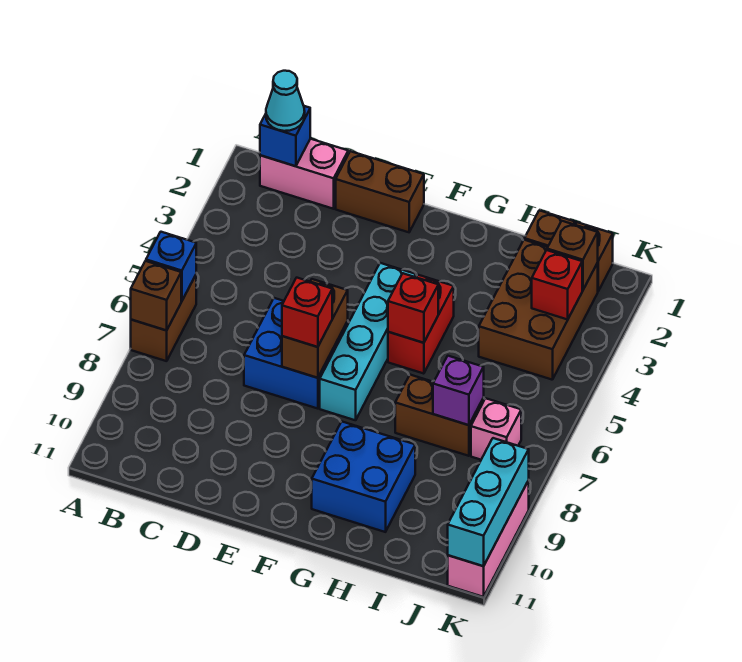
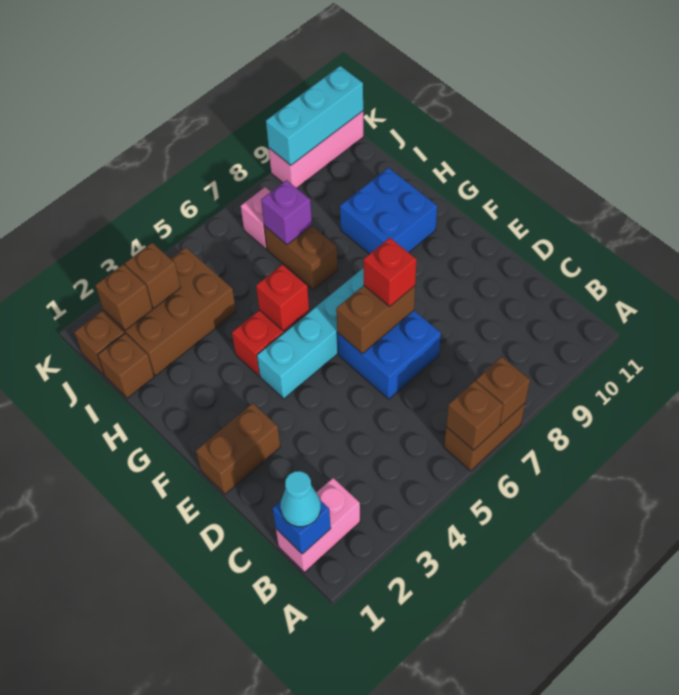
blue 1x1 brick [146,232,196,301] -> brown 1x1 brick [446,381,503,450]
pink 1x2 brick [260,139,348,209] -> pink 1x2 brick turned to [276,478,360,572]
brown 1x2 brick [336,151,424,232] -> brown 1x2 brick turned to [196,403,280,494]
red 1x1 brick [532,250,582,320] -> brown 1x1 brick [125,243,181,308]

